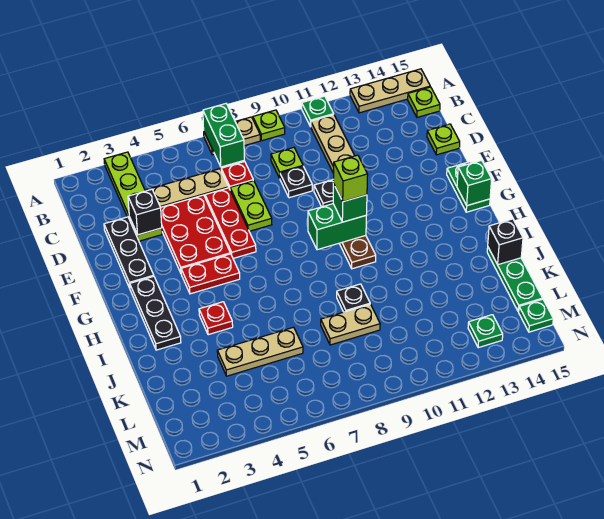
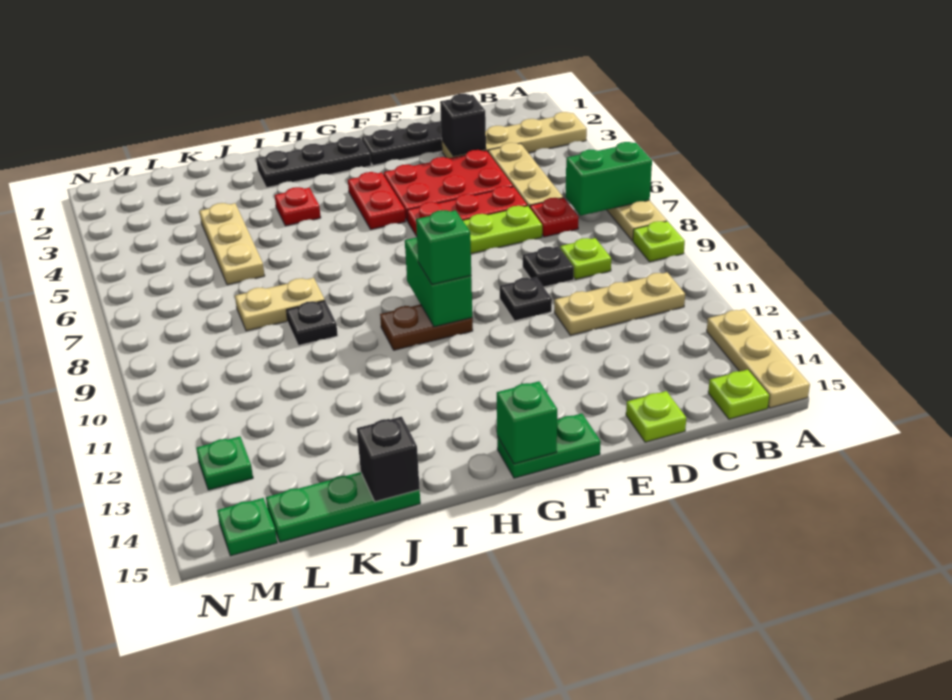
lime 1x4 plate [104,152,162,241] -> tan 1x4 plate [442,112,587,158]
green 1x1 plate [302,96,334,127] -> none
lime 1x1 brick [333,155,368,202] -> none
tan 1x2 plate [321,304,380,345] -> tan 1x2 plate turned to [235,278,325,331]

